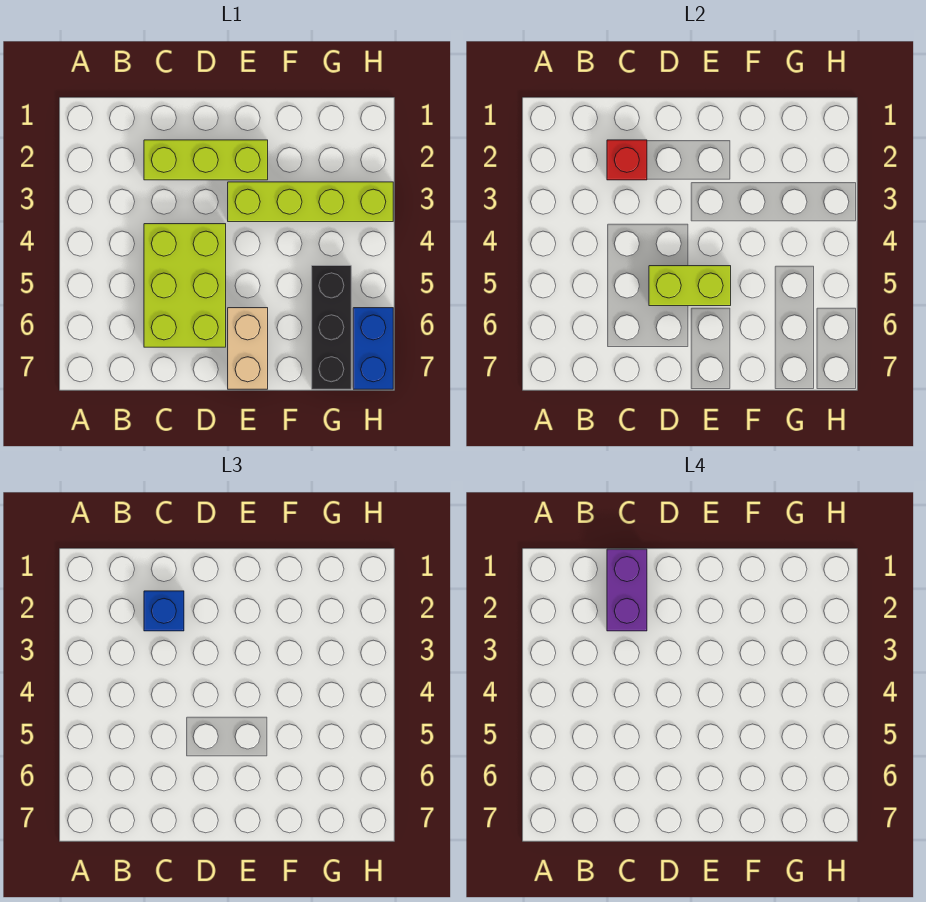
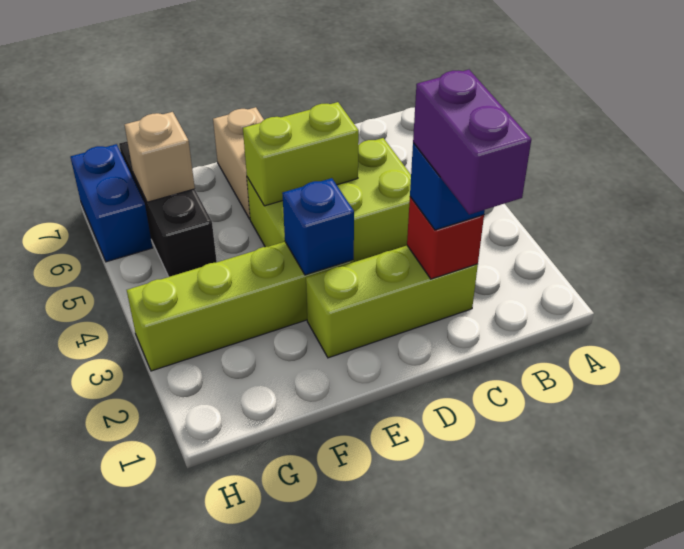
lime 2x3 brick [144,224,226,347] -> lime 2x3 brick turned to [247,138,411,262]
none -> blue 1x1 brick [282,178,354,275]
none -> tan 1x1 brick [124,112,195,202]

